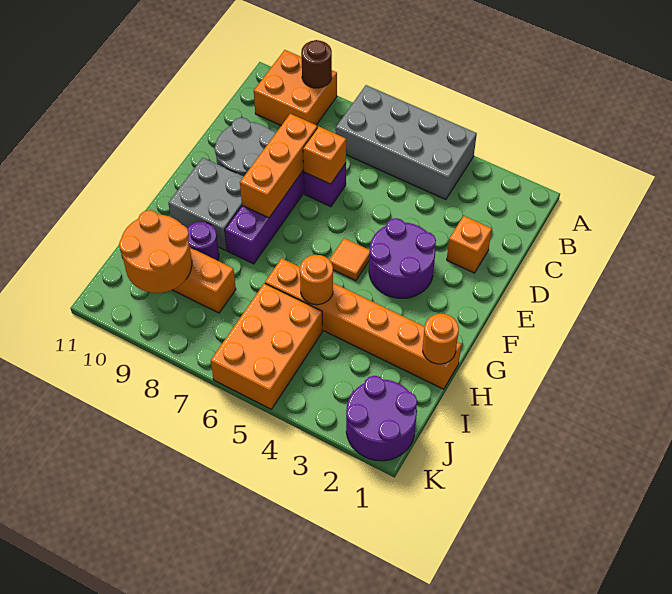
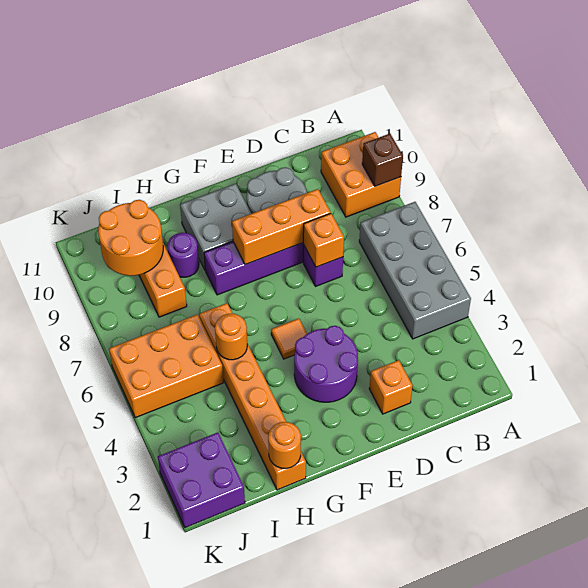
brown 1x1 round brick [301,40,332,88] -> brown 1x1 brick [362,134,403,186]
purple 2x2 round brick [346,376,417,461] -> purple 2x2 brick [158,432,245,528]

